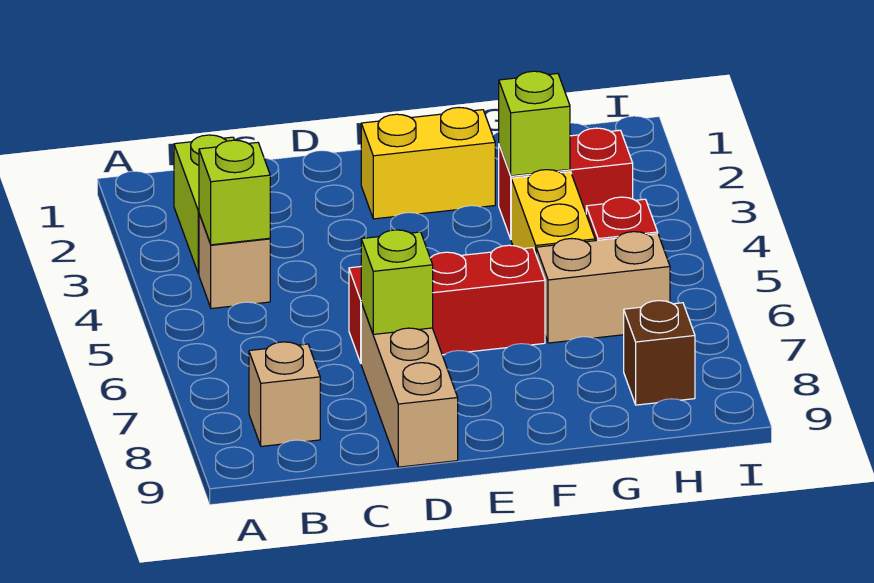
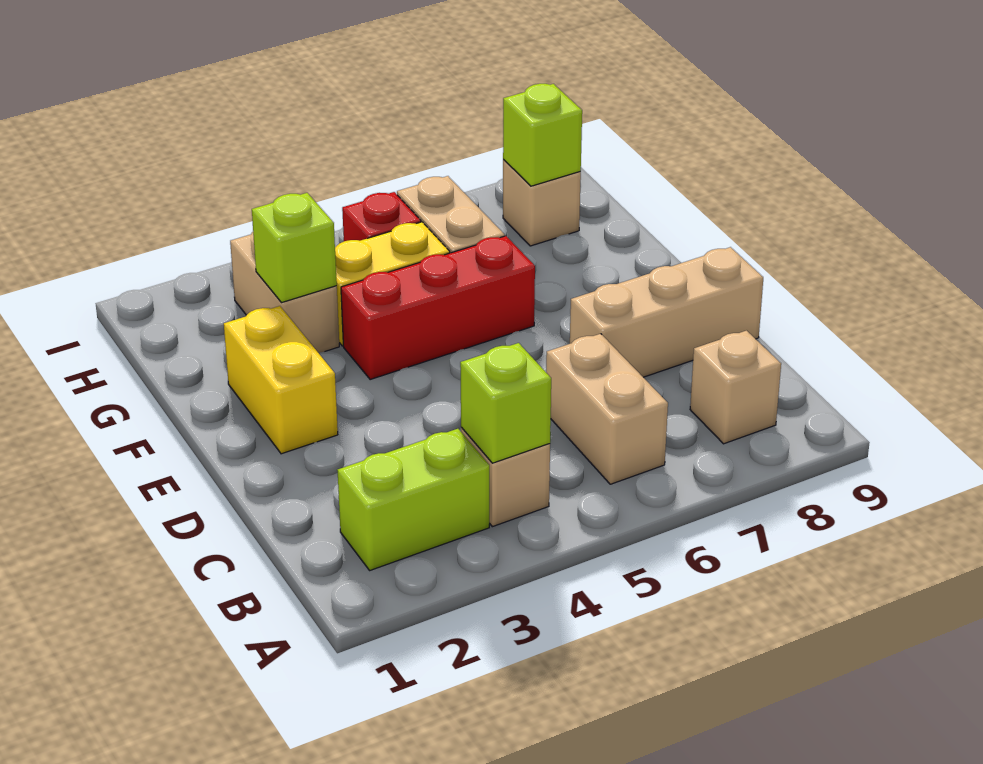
none -> tan 1x2 brick [546,334,668,484]
red 1x3 brick [349,245,545,363] -> red 1x3 brick turned to [341,236,535,380]
lime 1x1 brick [361,230,433,334] -> lime 1x1 brick moved to [503,84,582,186]
red 1x2 brick [499,128,633,239] -> tan 1x2 brick [230,232,339,353]
brown 1x1 brick [624,301,695,405] -> tan 1x1 brick [503,159,581,246]

